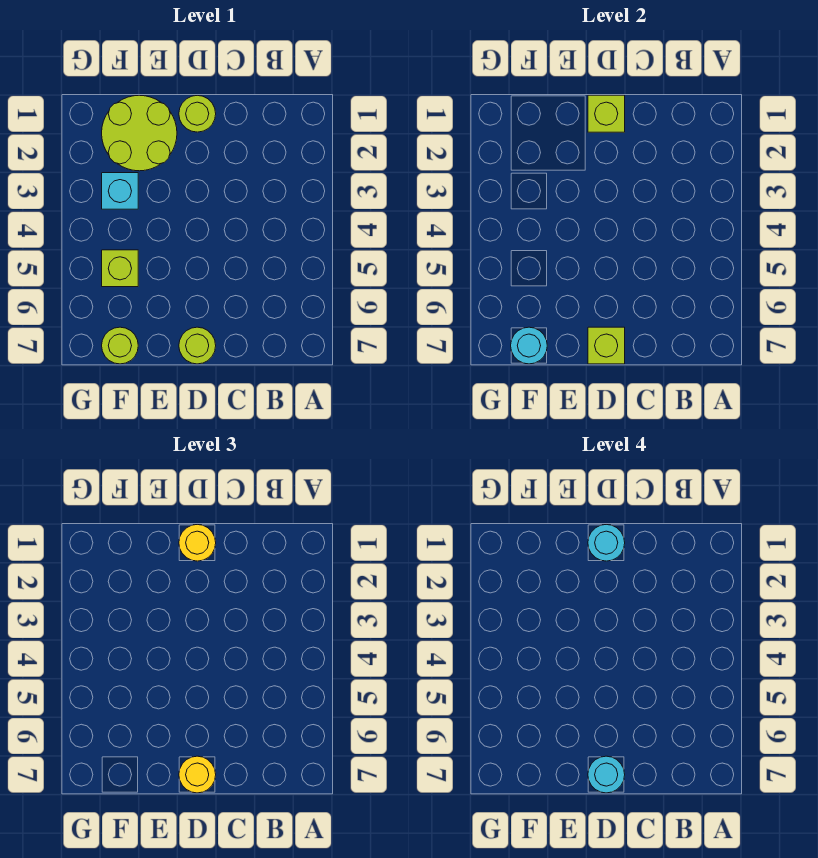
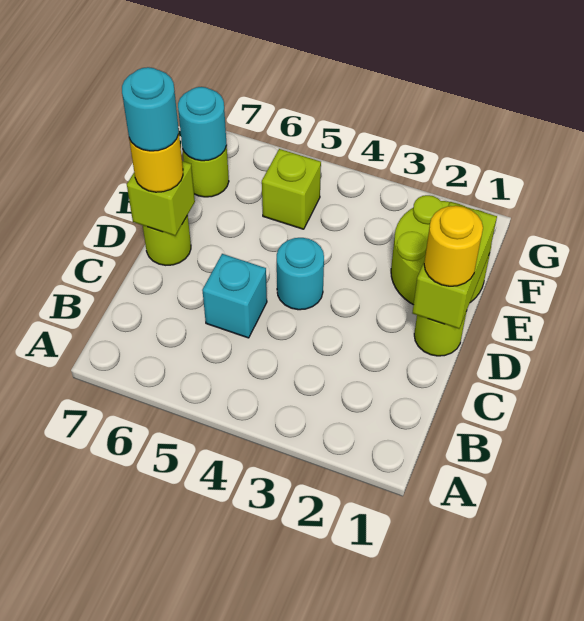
lime 1x1 brick [588,95,625,132] -> lime 1x2 brick [412,202,497,329]
cyan 1x1 round brick [588,524,625,561] -> cyan 1x1 round brick moved to [277,238,324,310]
cyan 1x1 brick [102,173,138,209] -> cyan 1x1 brick moved to [202,254,267,338]

